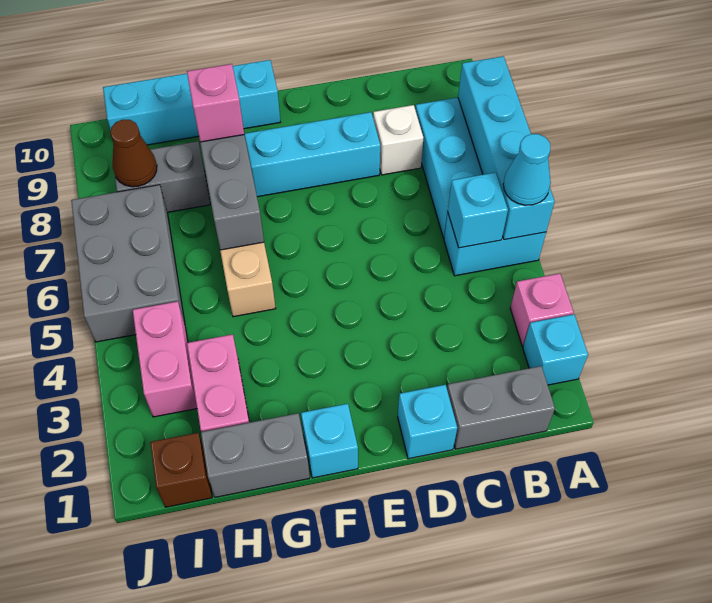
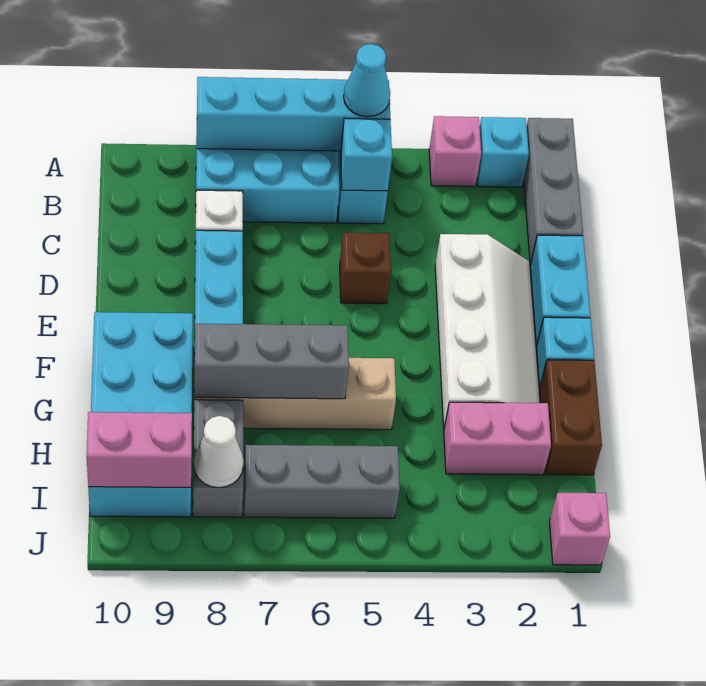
grey 1x2 brick [447,366,555,449] -> grey 1x3 brick [524,118,583,265]
cyan 1x1 brick [398,385,457,459] -> cyan 1x2 brick [530,235,590,346]
none -> white 2x4 slope [435,234,540,428]
cyan 1x4 brick [103,60,280,145] -> cyan 2x4 brick [88,312,193,517]
grey 1x2 brick [201,413,310,497] -> brown 1x2 brick [540,360,602,475]
pink 1x1 brick [187,64,244,142] -> pink 1x1 brick moved to [549,493,610,565]
brown 1x1 brick [150,433,212,507] -> brown 1x1 brick moved to [340,232,391,304]
pink 1x2 brick [133,301,197,417] -> pink 1x2 brick moved to [87,412,192,487]
grey 2x3 brick [71,185,185,342] -> grey 1x3 brick [244,445,400,518]
brown 1x1 cone [110,120,157,187] -> white 1x1 cone [194,416,244,488]

